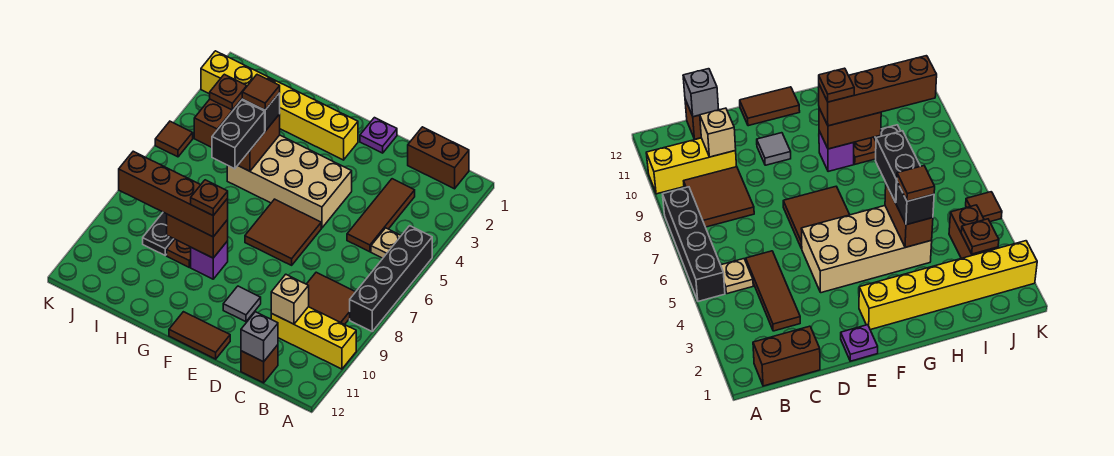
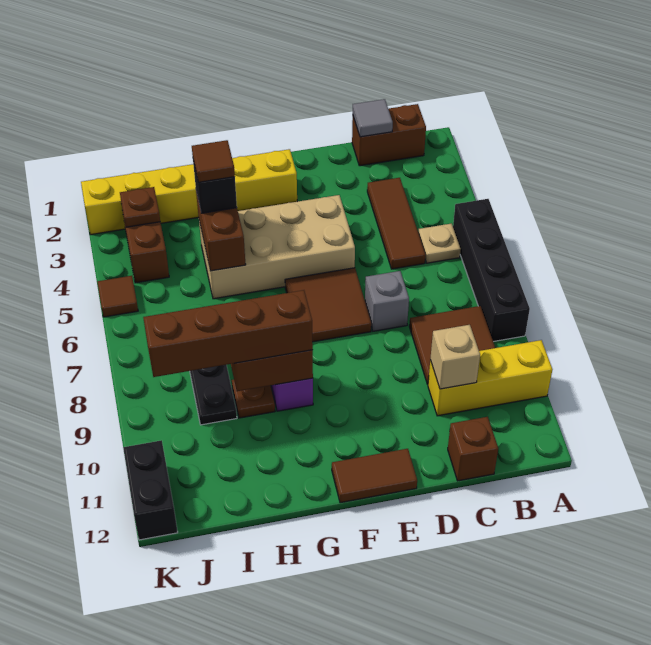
grey 1x1 brick [241,312,278,362] -> grey 1x1 brick moved to [365,271,409,331]
purple 1x1 plate [360,118,397,153] -> none
grey 1x1 tile [223,286,261,322] -> grey 1x1 tile moved to [353,99,393,137]
brown 1x1 plate [191,180,228,215] -> none
black 1x2 brick [212,100,265,169] -> black 1x2 brick moved to [123,440,178,540]

